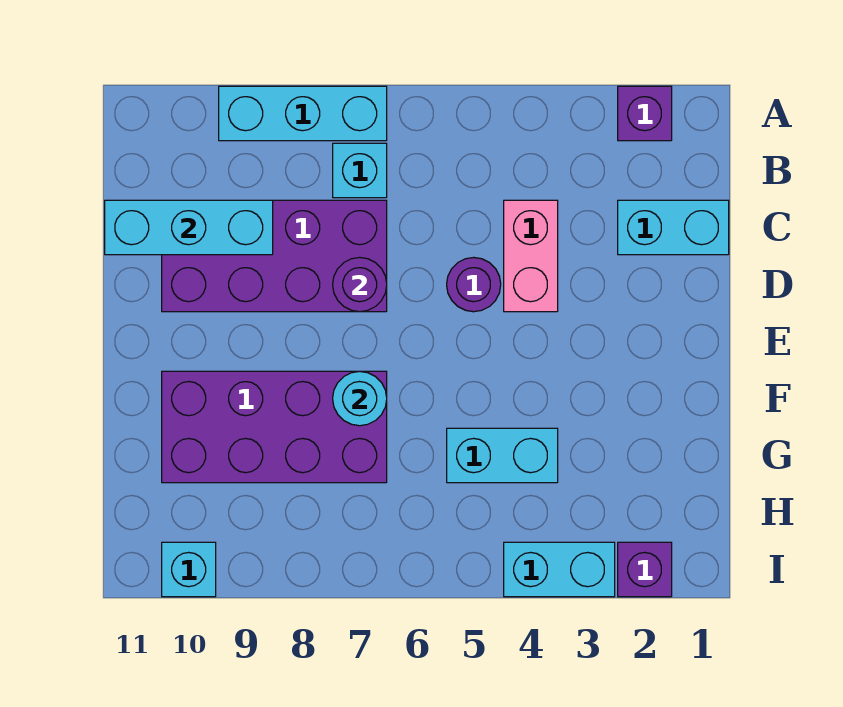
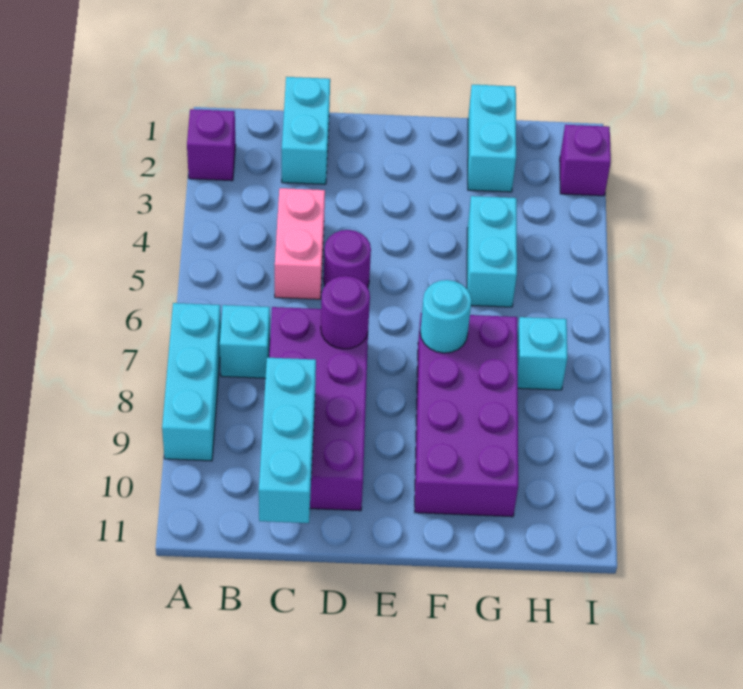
pink 1x2 brick [504,200,558,312] -> pink 1x2 brick turned to [275,188,325,299]
cyan 1x2 brick [504,542,615,597] -> cyan 1x2 brick moved to [468,85,516,192]
cyan 1x1 brick [162,542,216,597] -> cyan 1x1 brick moved to [517,317,567,390]

